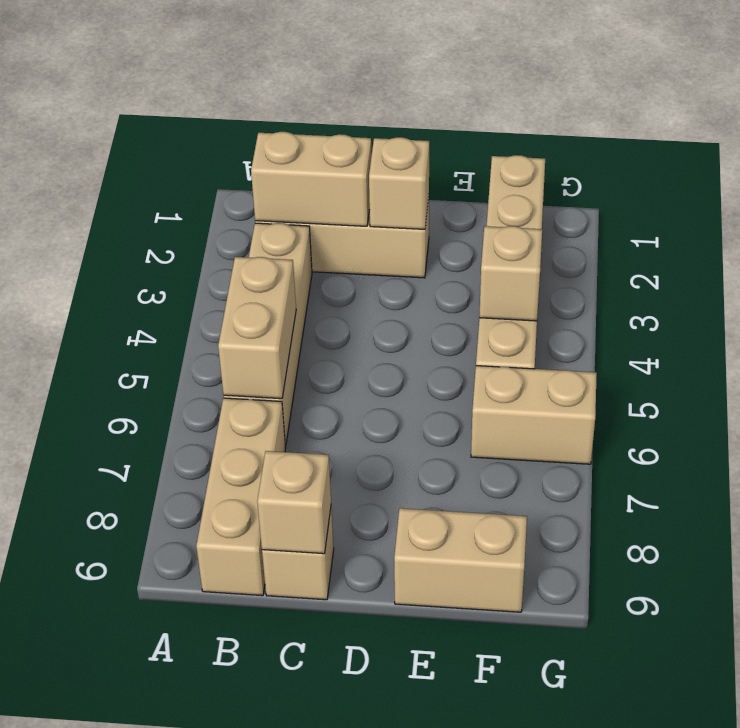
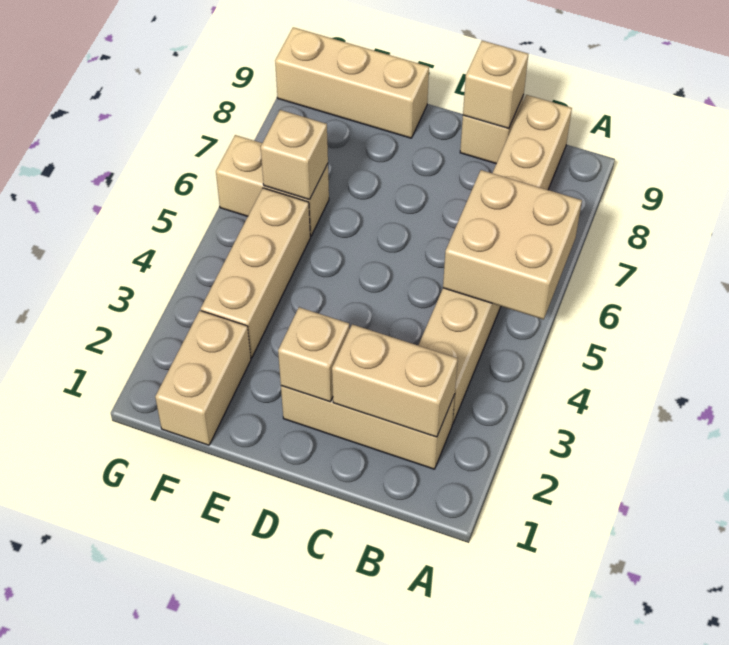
tan 1x2 brick [218,257,296,399] -> tan 2x2 brick [443,170,582,319]
tan 1x2 brick [394,508,527,612] -> tan 1x3 brick [275,27,429,138]
tan 1x1 brick [479,226,542,321] -> tan 1x1 brick moved to [261,110,328,200]

